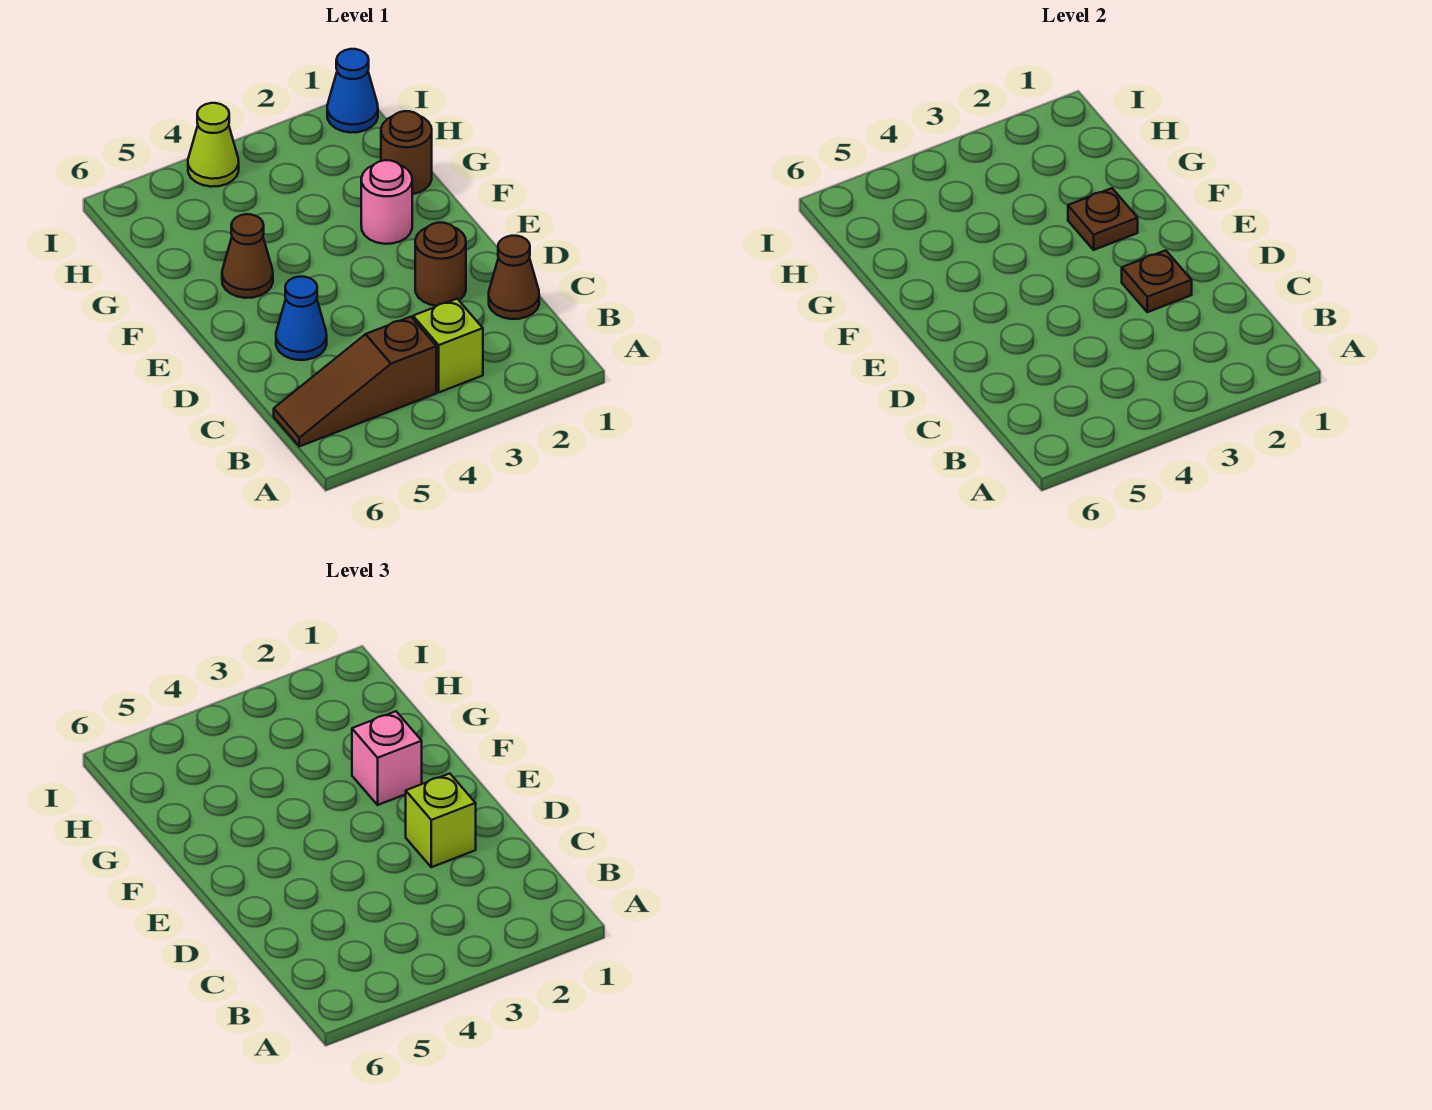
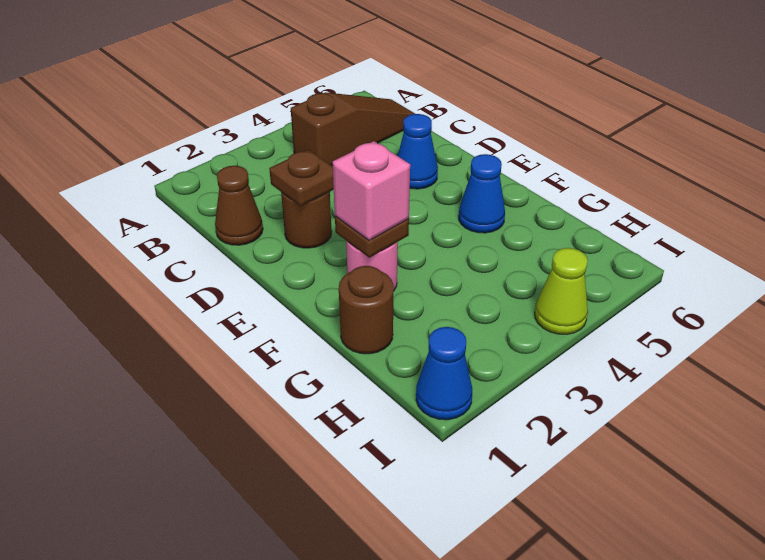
lime 1x1 brick [413,299,483,392] -> none
lime 1x1 brick [406,773,476,867] -> none
brown 1x1 cone [222,214,273,298] -> blue 1x1 cone [459,154,505,233]

